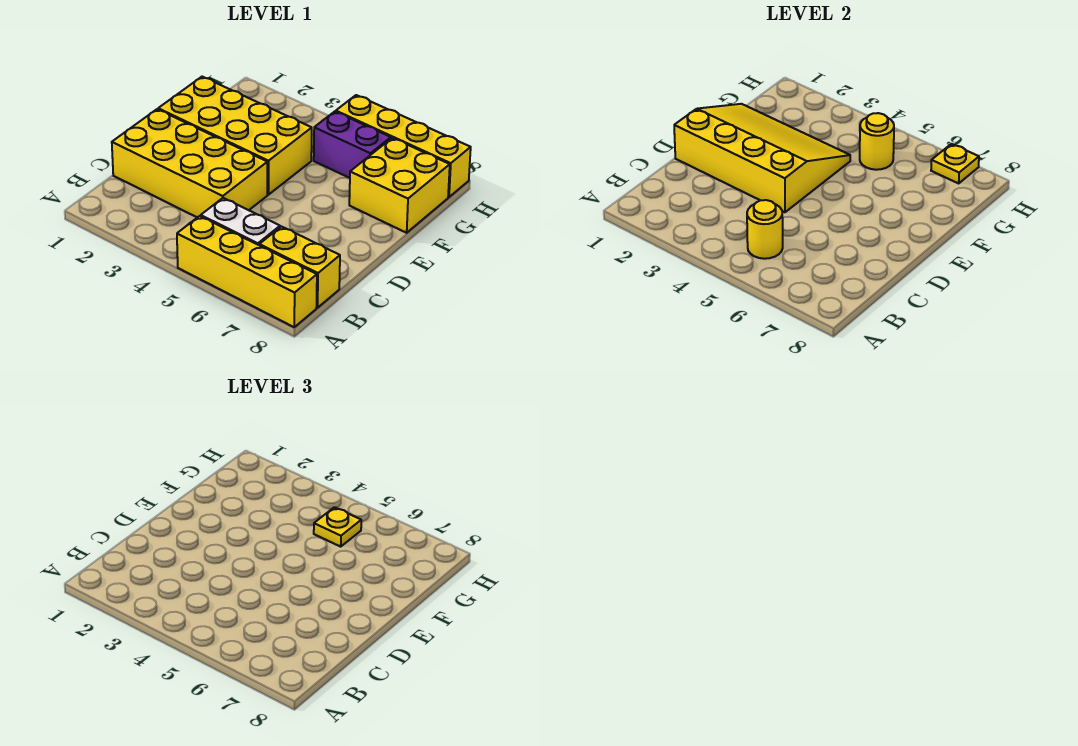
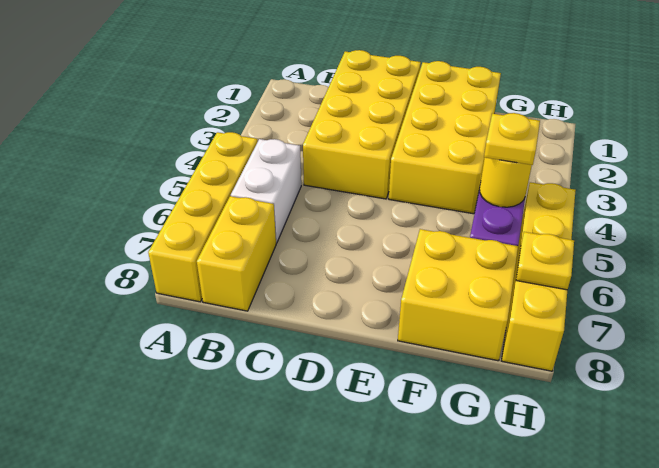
yellow 1x1 round brick [747,200,783,259] -> none
yellow 3x4 slope [674,104,850,212] -> none

